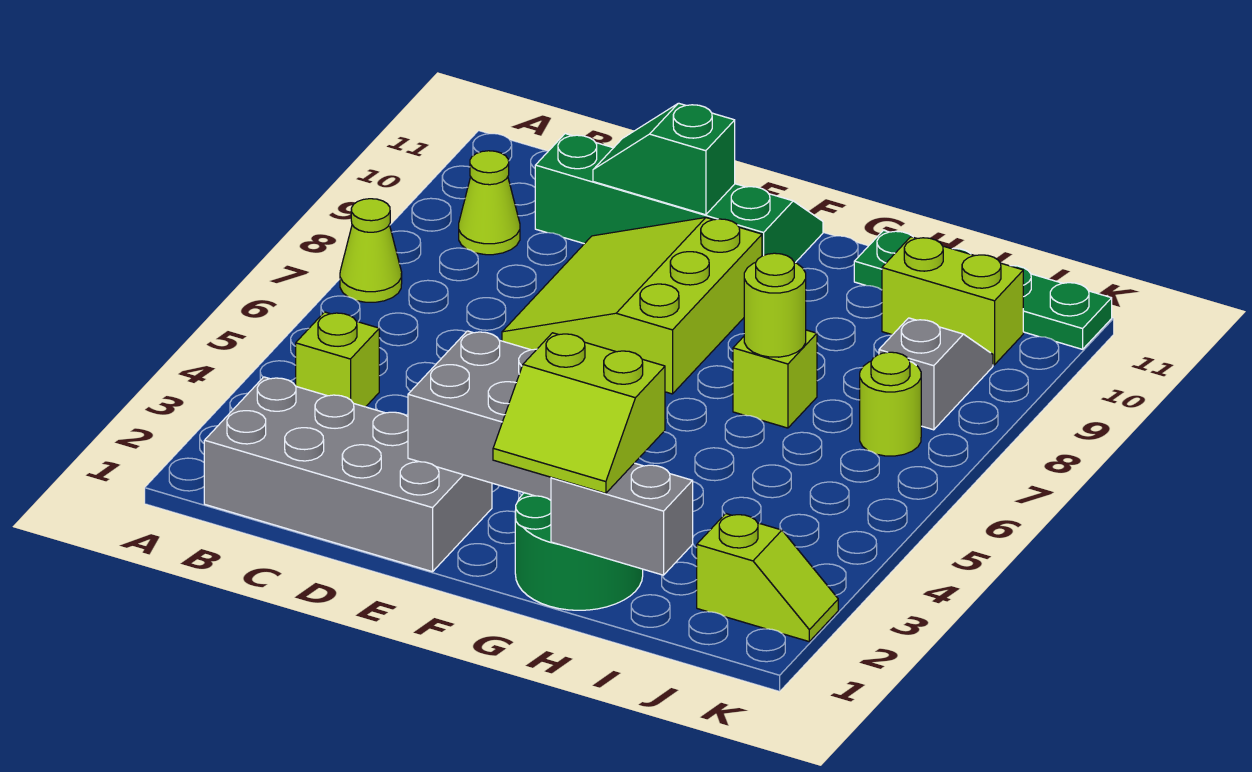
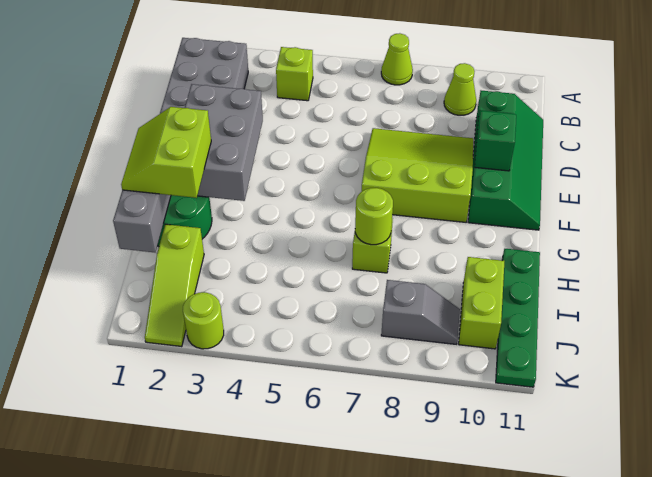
lime 1x2 slope [697,514,838,641] -> lime 1x3 slope [145,224,204,347]
lime 1x1 round brick [860,352,921,456] -> lime 1x1 round brick moved to [183,292,224,349]

